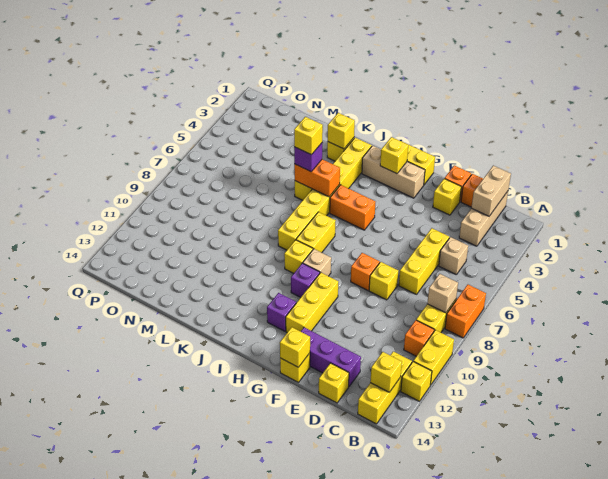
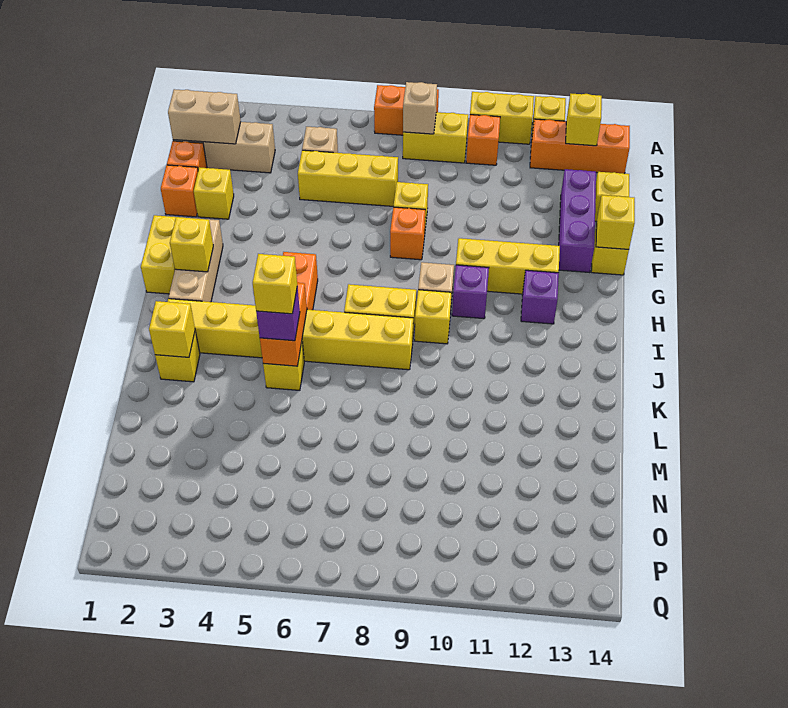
yellow 1x3 brick [358,351,412,424] -> orange 1x3 brick [530,119,630,174]

